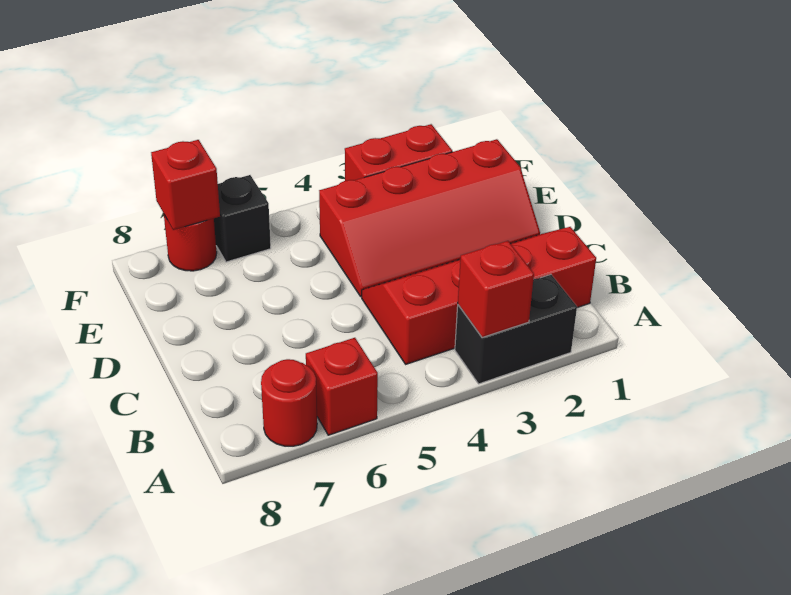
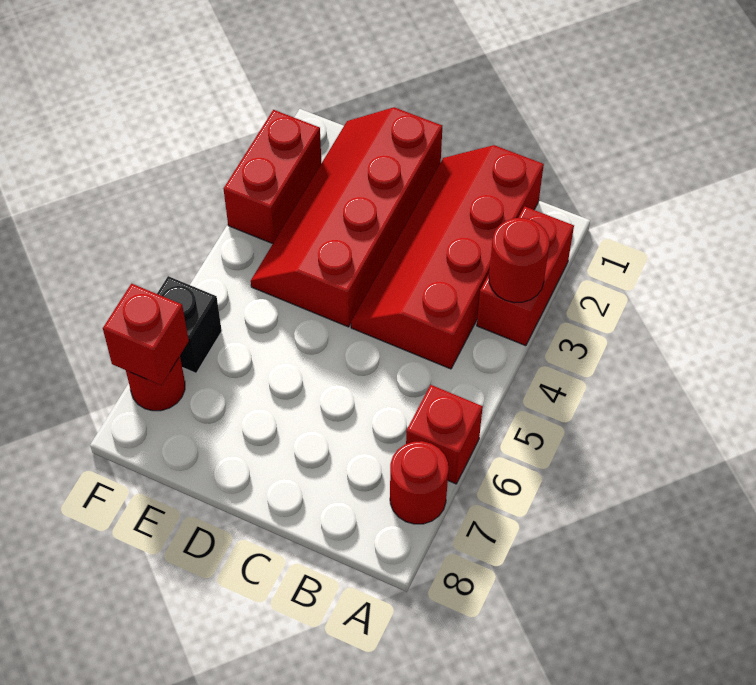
black 1x2 brick [455,275,577,384] -> red 1x2 brick [477,206,574,346]
red 1x1 brick [458,241,534,338] -> red 1x1 round brick [489,218,549,303]
red 2x4 slope [319,139,540,297] -> red 2x4 slope turned to [251,107,442,327]

